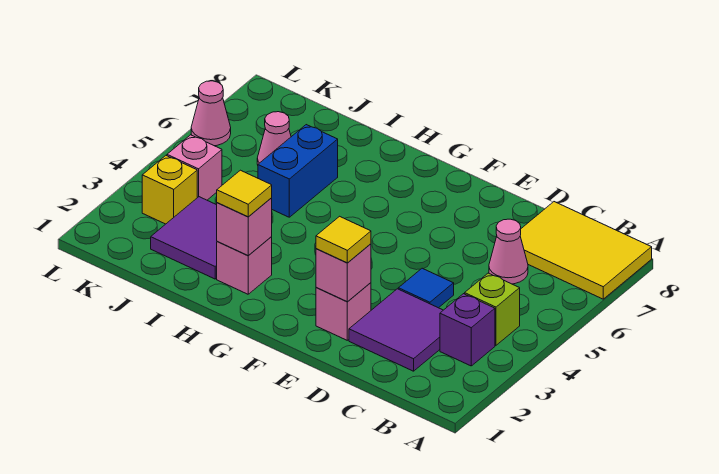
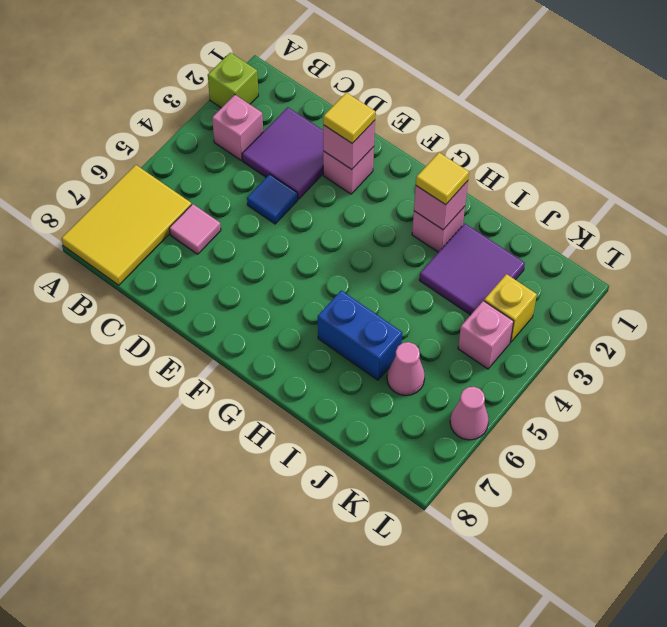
yellow 2x3 tile [520,202,652,299] -> yellow 2x3 tile turned to [62,165,192,285]
purple 1x1 brick [440,294,495,366] -> pink 1x1 brick [212,95,263,160]
lime 1x1 brick [465,273,520,345] -> lime 1x1 brick moved to [208,53,258,108]
pink 1x1 cone [489,219,528,284] -> pink 1x1 tile [169,204,221,254]
blue 1x2 brick [258,125,338,217] -> blue 1x2 brick turned to [318,290,402,380]

